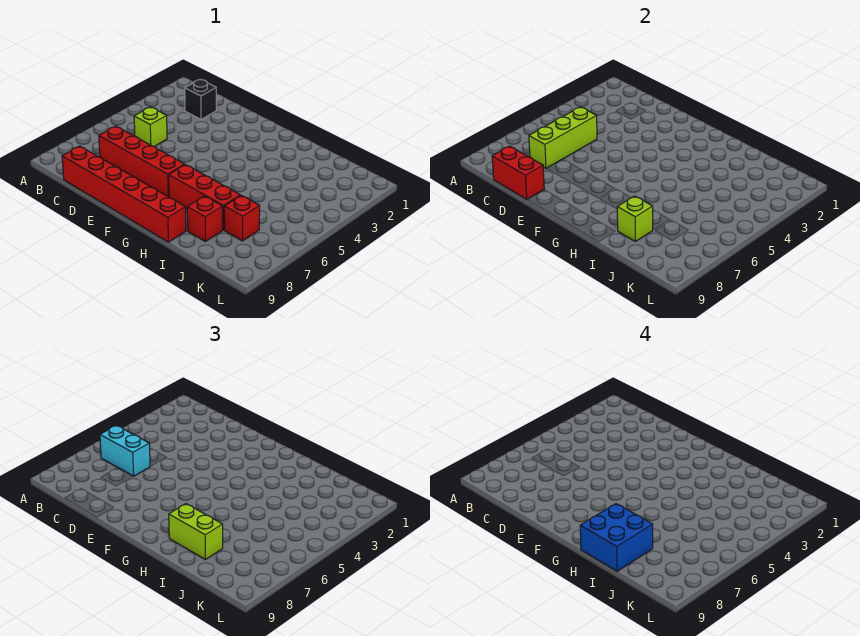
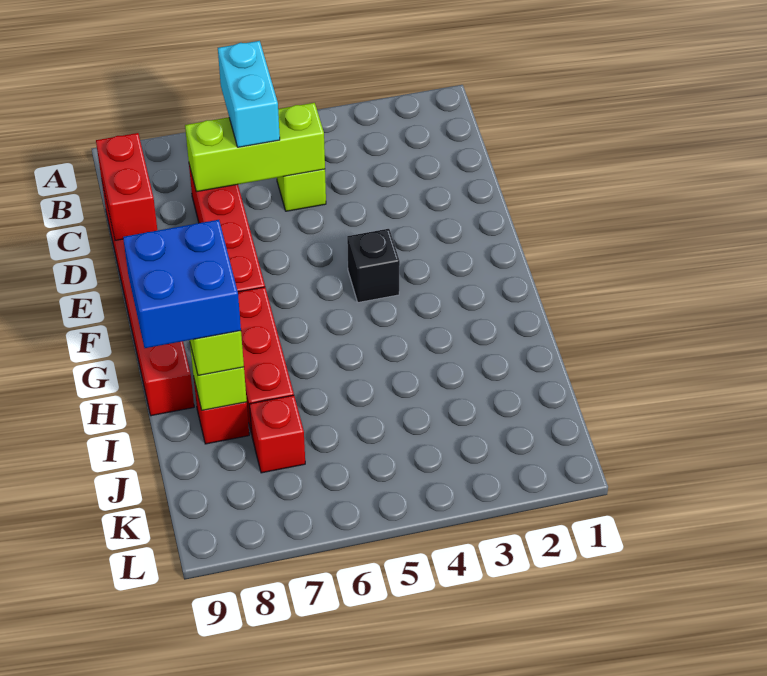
black 1x1 brick [185,80,216,119] -> black 1x1 brick moved to [347,229,400,302]

